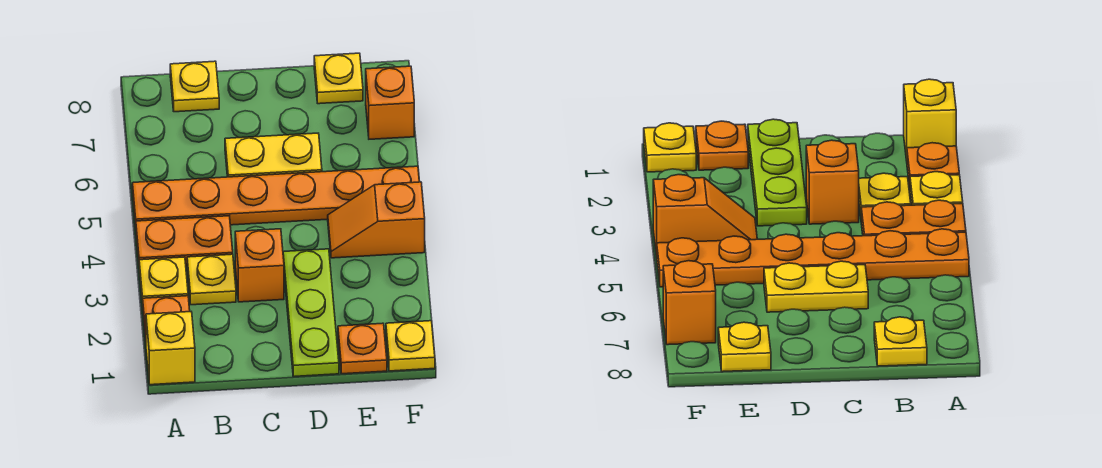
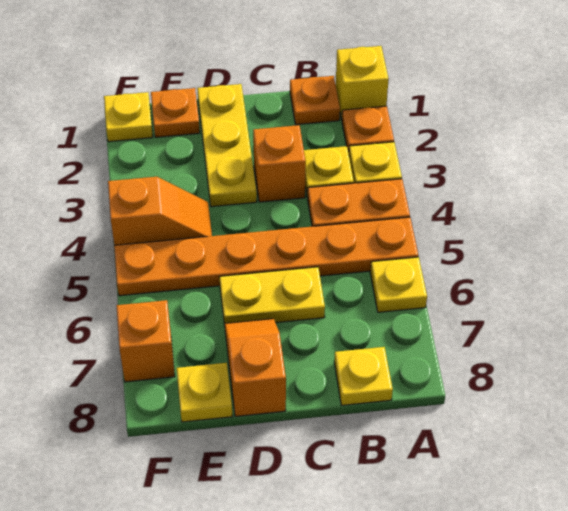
none -> yellow 1x1 plate [370,257,427,312]
none -> orange 1x1 plate [290,76,340,125]
lime 1x3 plate [283,249,339,377] -> yellow 1x3 plate [197,84,257,207]
none -> orange 1x2 slope [225,319,286,416]

